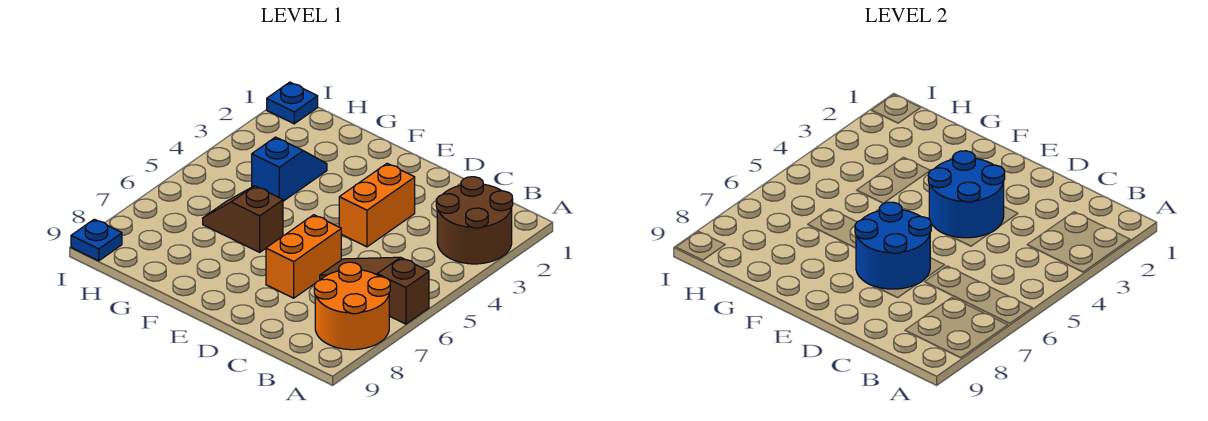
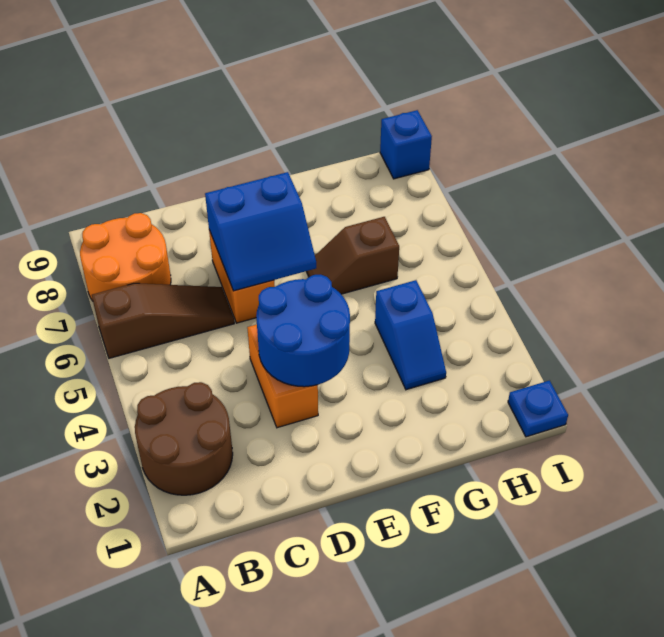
blue 2x2 round brick [855,202,931,289] -> blue 2x2 slope [205,172,316,291]
brown 1x2 slope [203,186,283,252] -> brown 1x2 slope turned to [306,217,399,294]
blue 1x1 plate [71,219,122,261] -> blue 1x1 brick [380,110,432,179]

